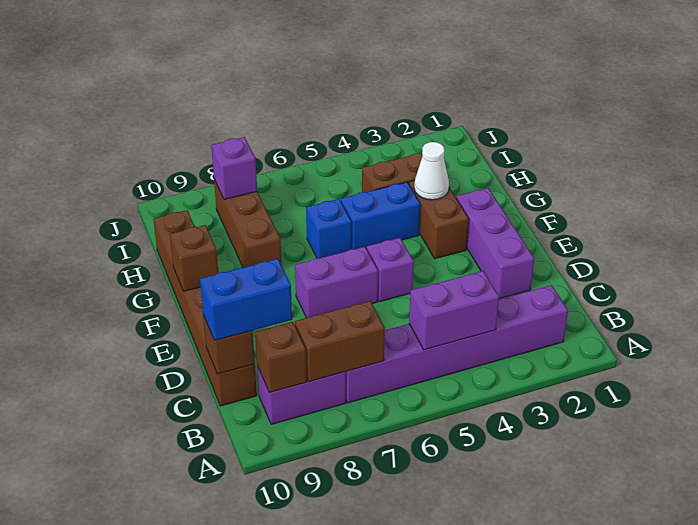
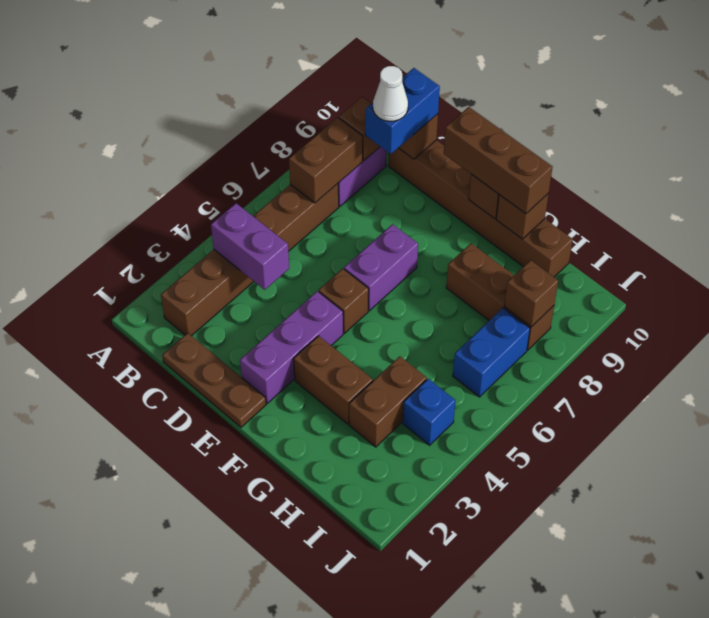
purple 1x6 brick [346,285,568,403] -> brown 1x6 brick [161,184,339,336]
purple 1x2 brick [409,271,499,350] -> purple 1x2 brick turned to [211,203,289,290]
none -> brown 1x3 plate [162,333,266,427]
purple 1x3 brick [456,188,534,299] -> purple 1x3 brick turned to [240,291,343,403]
purple 1x1 brick [367,238,414,302] -> brown 1x1 brick [319,269,369,333]
none -> brown 1x3 brick [444,107,553,214]
white 1x1 cone [414,142,449,200] -> white 1x1 cone moved to [373,66,408,121]
blue 1x2 brick [341,182,420,249] -> blue 1x2 brick moved to [453,308,530,397]
blue 1x1 brick [306,199,351,259] -> blue 1x1 brick moved to [403,379,455,445]
none -> brown 1x1 brick [496,193,549,239]
purple 1x1 brick [211,137,257,199] -> brown 1x1 brick [504,260,558,327]

